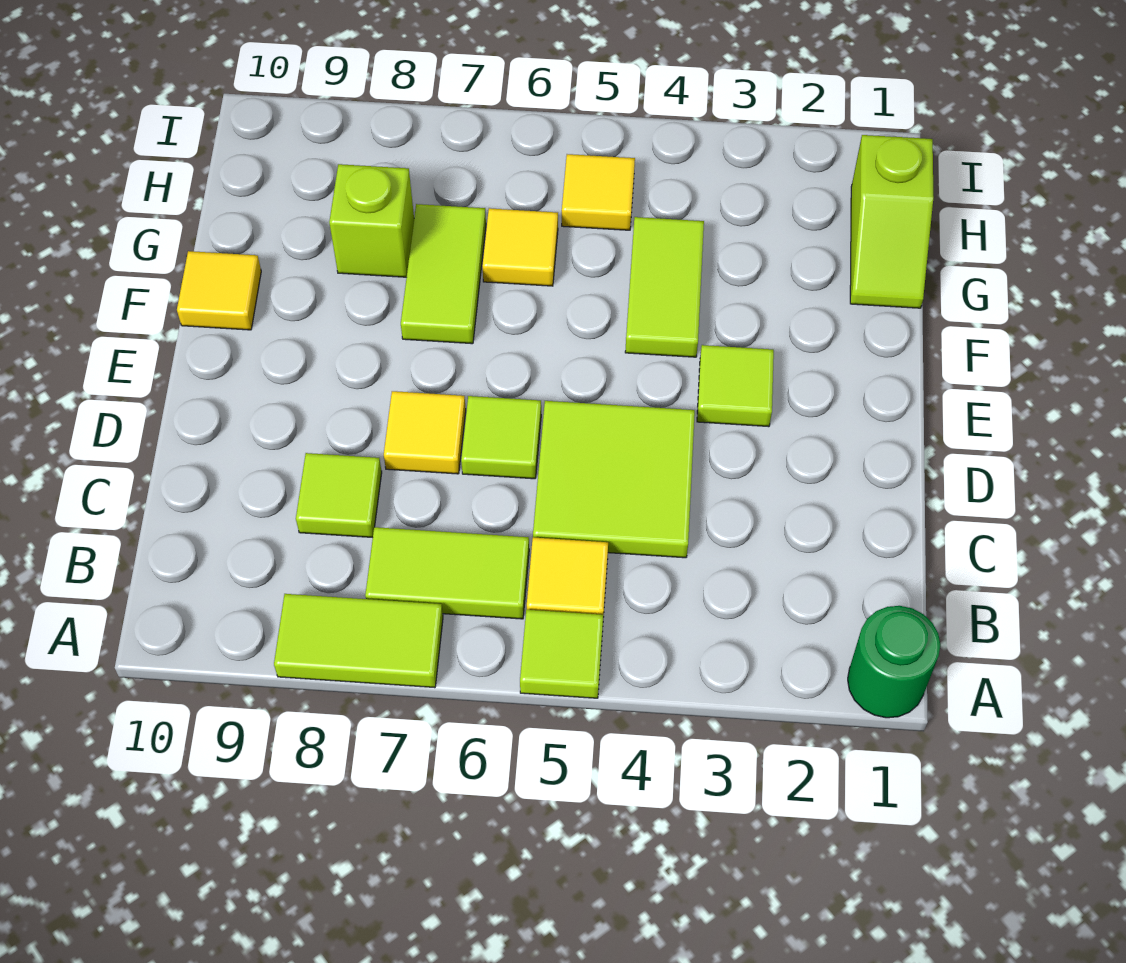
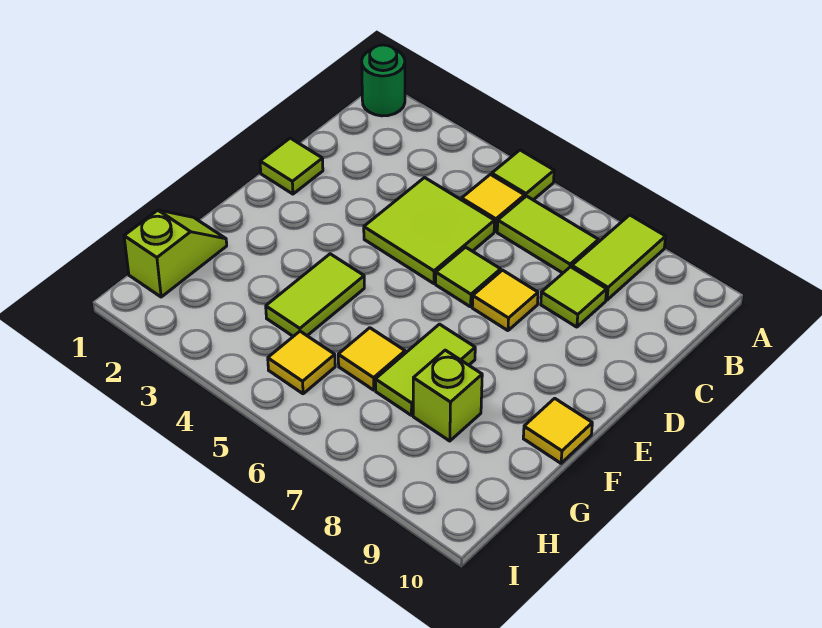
lime 1x2 tile [274,594,443,688] -> lime 1x2 tile turned to [572,215,666,300]
lime 1x1 tile [697,345,774,427] -> lime 1x1 tile moved to [260,138,323,194]

